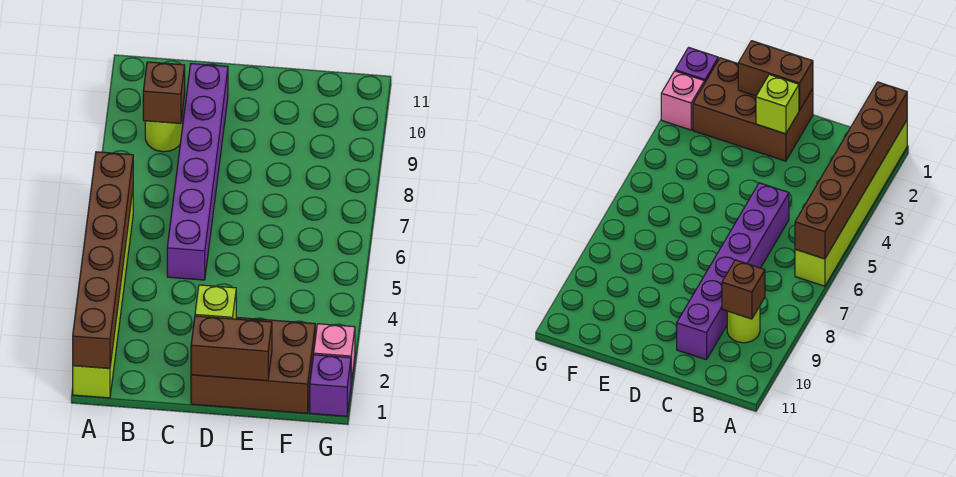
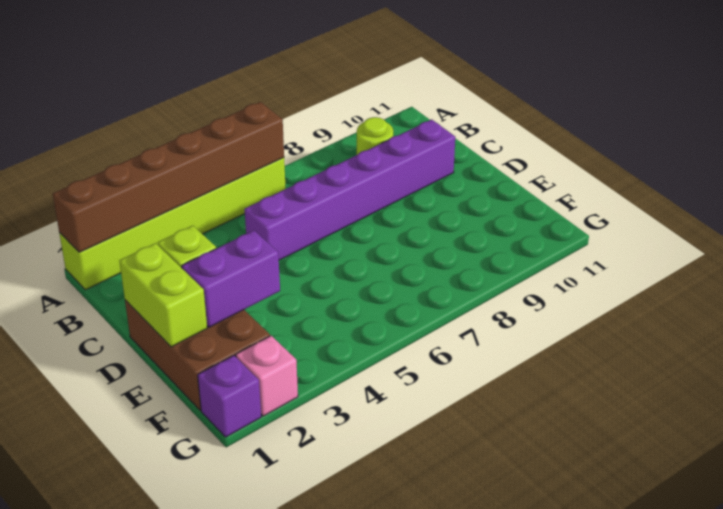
brown 1x1 brick [143,62,185,124] -> none
brown 1x2 brick [191,316,272,381] -> lime 1x2 brick [119,243,207,347]
none -> purple 1x2 brick [182,231,280,327]

